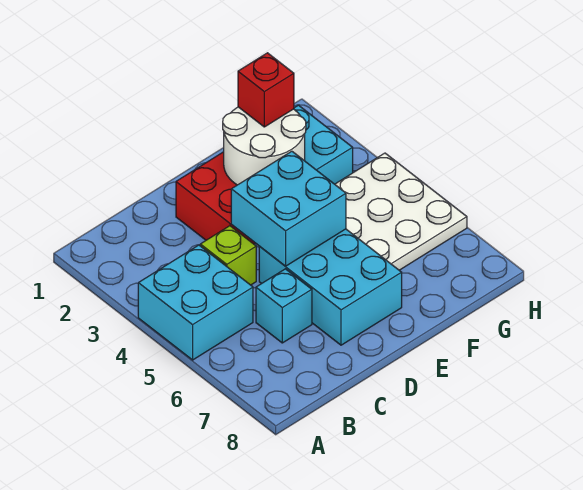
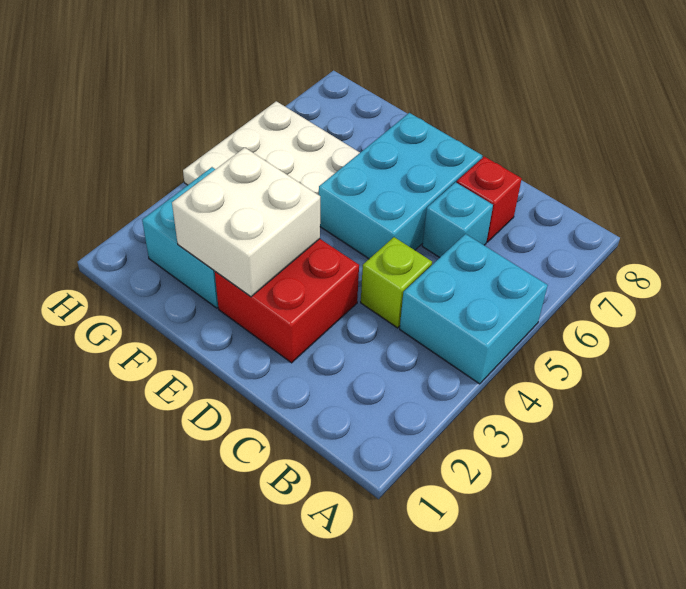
cyan 2x2 brick [231,151,346,266] -> none
white 2x2 round brick [223,107,306,185] -> white 2x2 brick [172,148,320,297]
red 1x1 brick [238,53,294,127] -> red 1x1 brick moved to [457,156,522,242]

